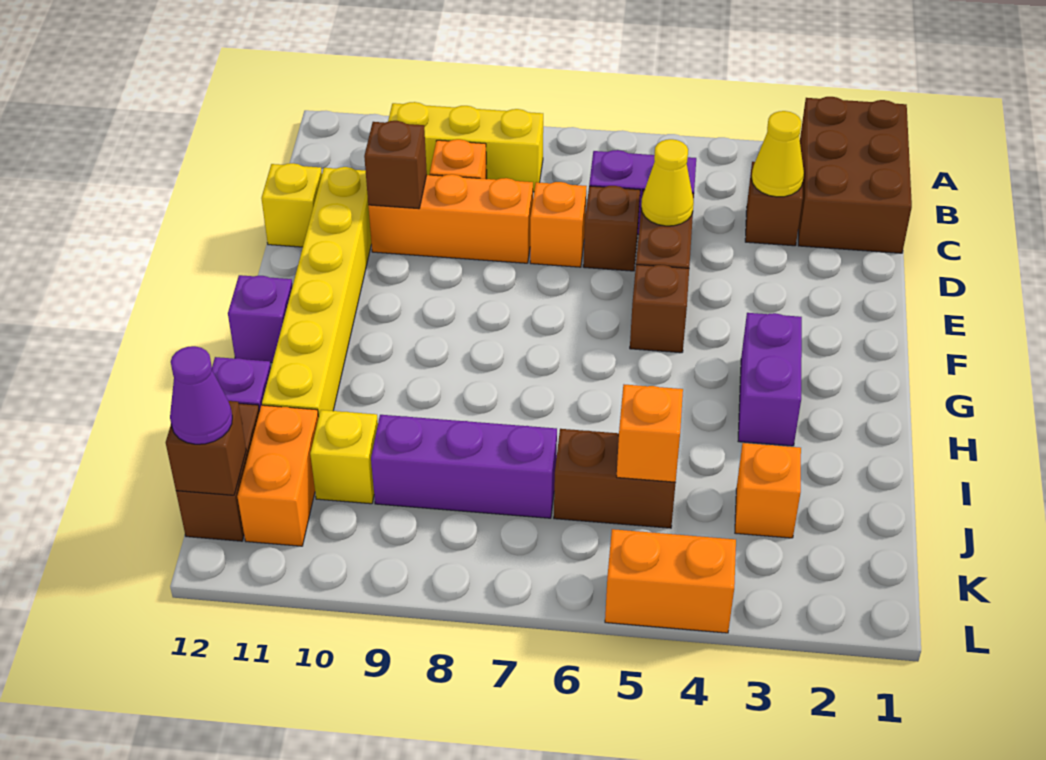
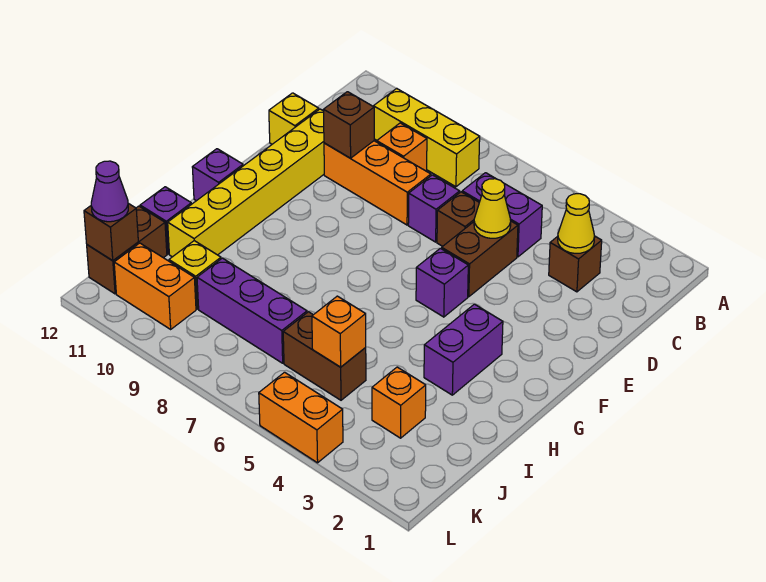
brown 2x3 brick [798,97,912,253] -> none
orange 1x1 brick [530,182,587,267] -> purple 1x1 brick [408,175,460,242]
brown 1x1 brick [630,265,689,353] -> purple 1x1 brick [416,248,468,317]
orange 1x2 brick [237,405,319,546] -> orange 1x2 brick turned to [114,243,196,329]

